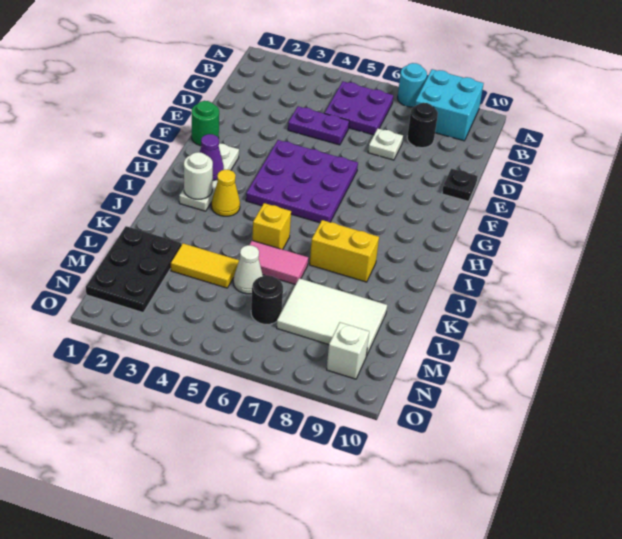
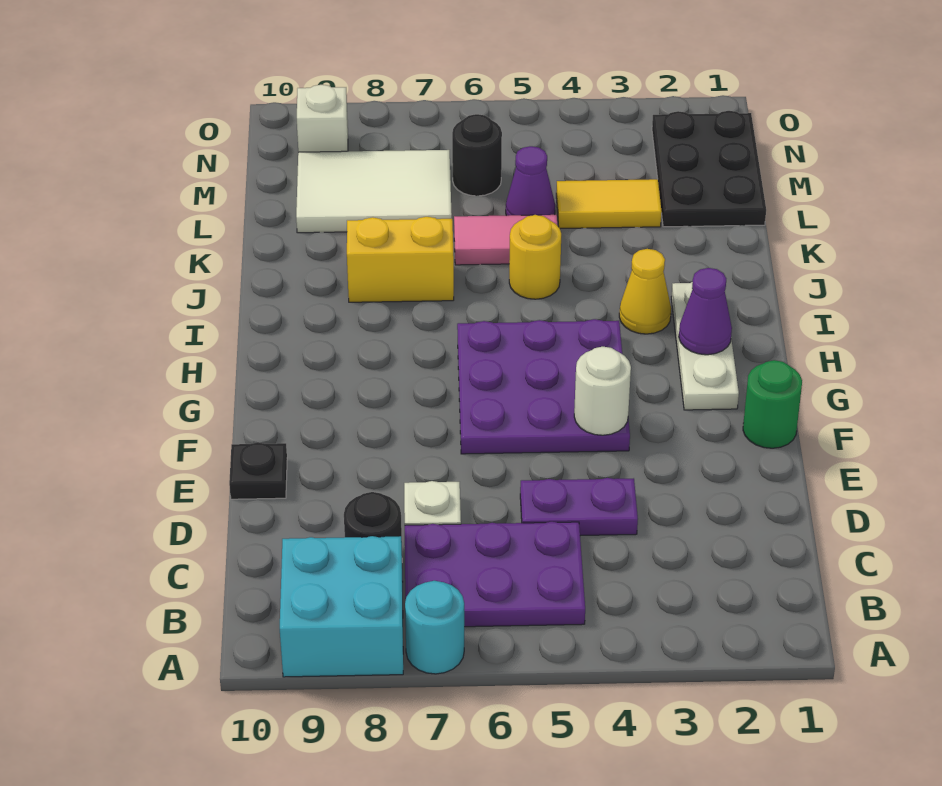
purple 2x2 plate [324,81,393,135] -> purple 2x3 plate [405,522,585,627]
white 1x1 round brick [184,152,213,199] -> white 1x1 round brick moved to [574,347,631,435]
yellow 1x1 brick [252,203,291,250] -> yellow 1x1 round brick [509,215,561,299]
white 1x1 cone [233,245,263,294] -> purple 1x1 cone [506,146,555,216]

